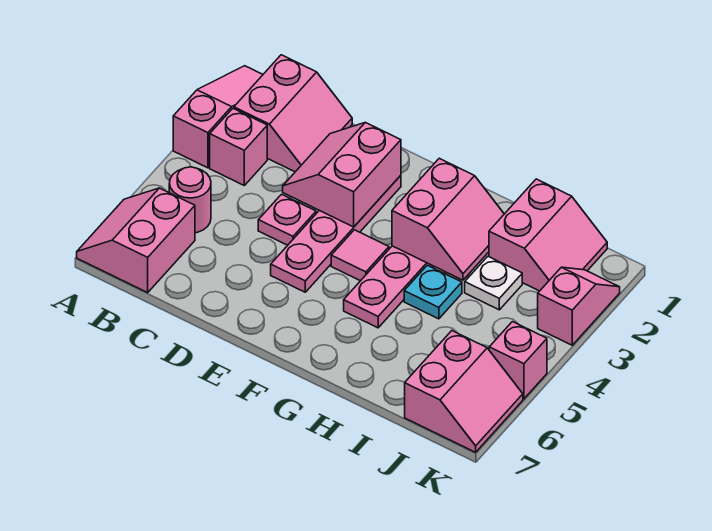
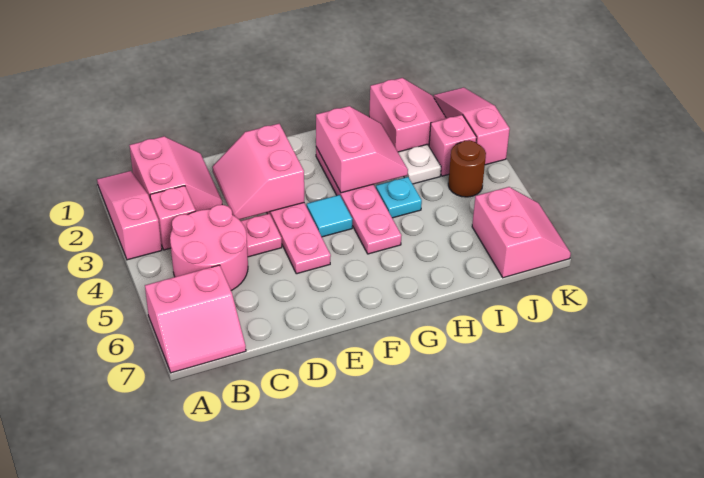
pink 2x2 slope [77,188,195,293] -> pink 2x2 slope turned to [145,265,246,373]
pink 1x1 round brick [169,167,211,233] -> pink 2x2 round brick [170,205,248,290]
pink 1x1 tile [331,230,389,281] -> cyan 1x1 tile [307,195,352,237]
none -> brown 1x1 round brick [448,140,486,197]
pink 1x2 slope [538,267,620,345] -> pink 1x3 slope [434,87,510,165]
pink 1x1 brick [489,322,547,399] -> pink 1x1 brick moved to [429,115,476,176]

